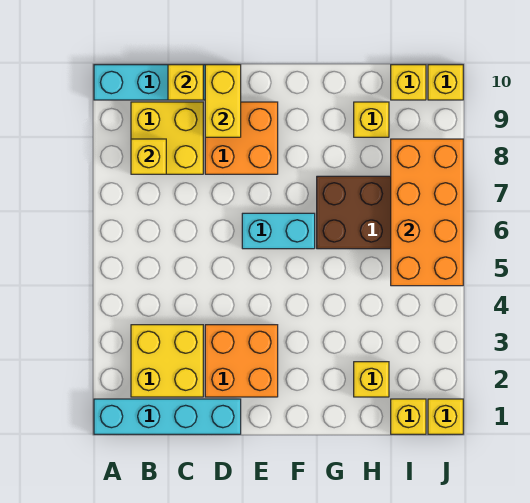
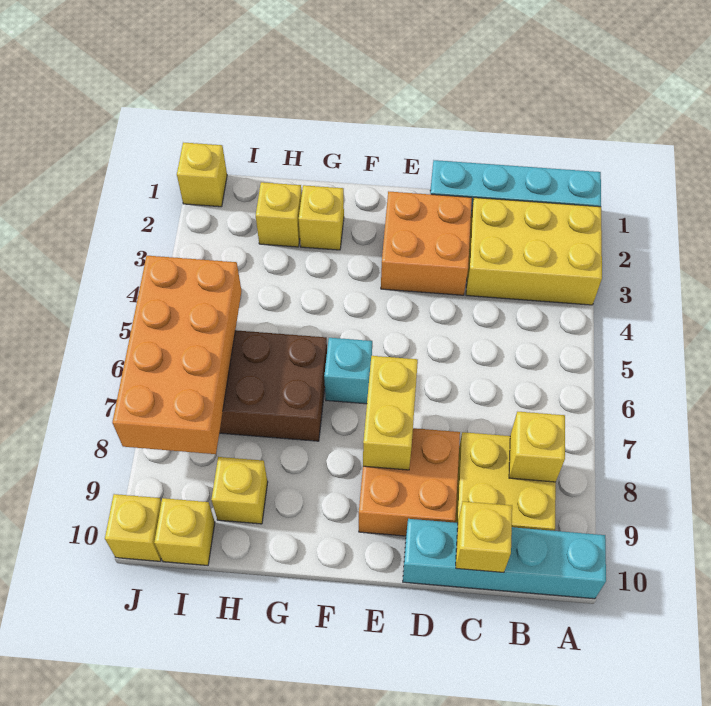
yellow 2x2 brick [131,325,203,397] -> yellow 2x3 brick [466,198,602,305]
yellow 1x2 brick [205,65,241,137] -> yellow 1x2 brick moved to [363,356,418,470]
cyan 1x2 brick [242,213,315,249] -> cyan 1x1 brick [324,338,372,404]
yellow 1x1 brick [391,399,426,434] -> yellow 1x1 brick moved to [299,185,344,250]

